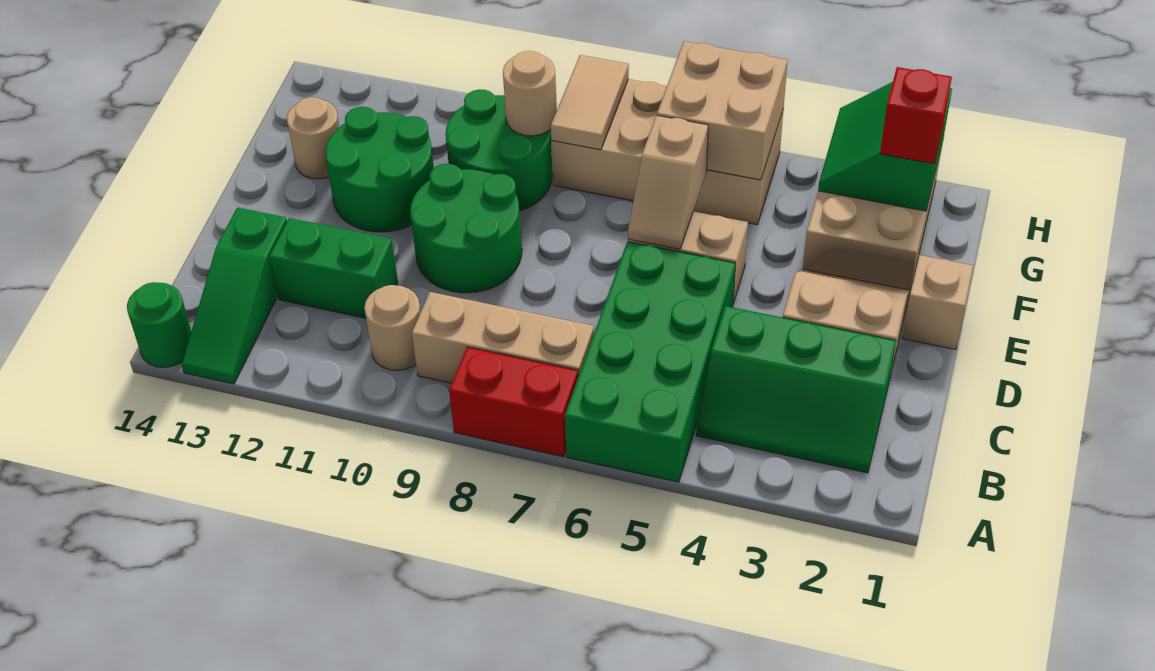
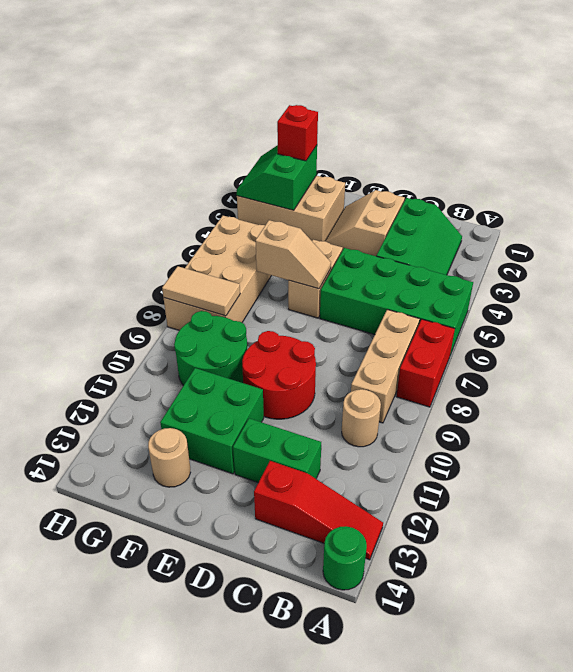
green 1x3 slope [182,207,287,384] -> red 1x3 slope [254,461,383,560]
green 1x2 brick [269,218,398,318] -> green 1x2 brick turned to [233,418,321,483]
green 2x2 round brick [410,164,522,293] -> red 2x2 round brick [242,331,316,419]
tan 1x1 brick [902,255,973,349] -> none
green 2x2 round brick [326,107,434,232] -> green 2x2 brick [160,368,264,474]
green 2x2 slope [818,82,952,211] -> green 2x2 slope turned to [236,145,317,210]
tan 2x2 brick [657,41,788,180] -> none
tan 1x1 round brick [503,51,557,136] -> none

